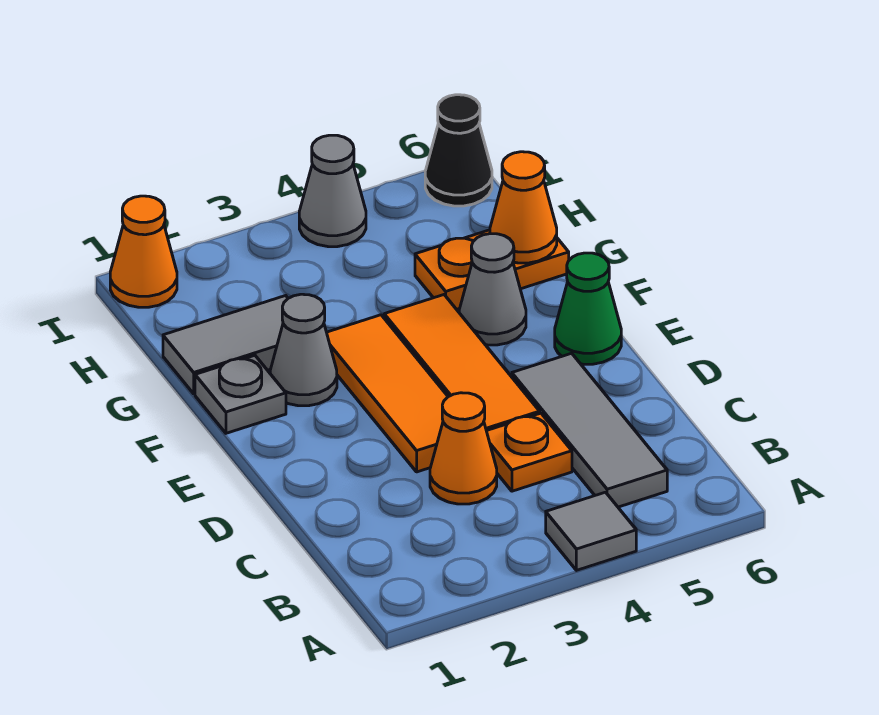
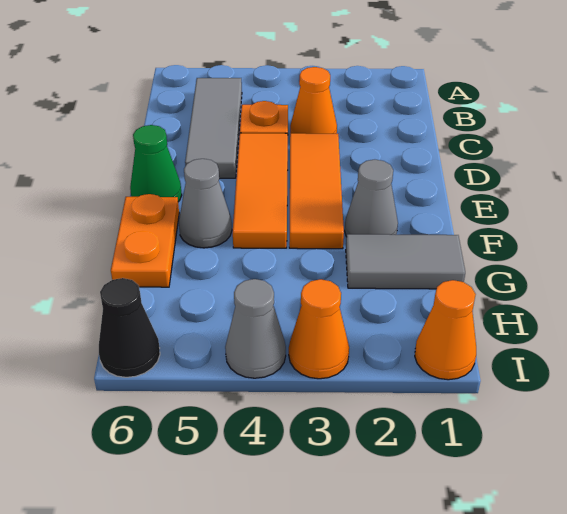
grey 1x1 tile [546,492,636,570] -> none
grey 1x1 plate [195,355,286,433] -> none
orange 1x2 plate [415,230,569,309] -> orange 1x2 plate turned to [111,194,179,287]
orange 1x1 cone [490,152,557,263] -> orange 1x1 cone moved to [289,279,349,379]

